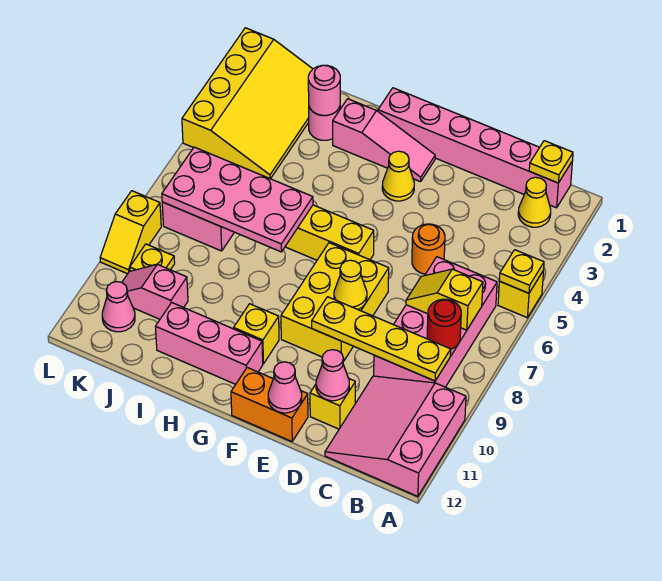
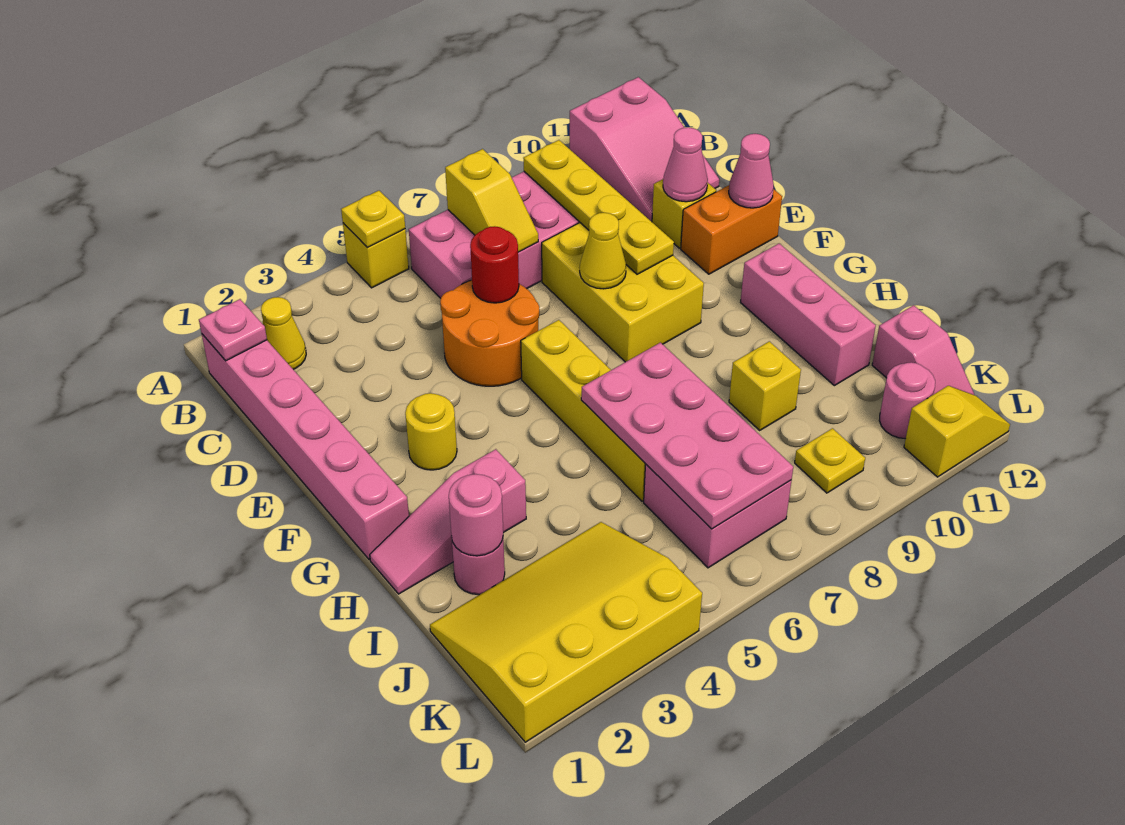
pink 3x3 slope [325,376,466,496] -> pink 2x3 slope [570,77,719,222]
yellow 1x1 plate [529,141,573,183] -> pink 1x1 plate [199,299,267,361]
red 1x1 round brick [427,299,461,349] -> red 1x1 round brick moved to [470,226,519,303]
orange 1x1 round brick [412,224,445,274] -> orange 2x2 round brick [440,280,539,386]
yellow 2x3 brick [281,243,389,362] -> yellow 2x3 brick turned to [542,223,704,362]
orange 1x2 brick [231,368,308,442] -> orange 1x2 brick turned to [681,185,782,274]
pink 1x3 slope [333,99,435,182] -> pink 1x3 slope turned to [370,449,526,594]
yellow 1x1 cone [382,151,414,201] -> yellow 1x1 round brick [405,393,457,470]
yellow 1x1 brick [234,304,279,364] -> yellow 1x1 brick moved to [729,341,801,430]
pink 1x2 slope [122,264,188,319] -> pink 1x2 slope moved to [872,305,974,395]
pink 1x1 cone [102,282,135,332] -> pink 1x1 round brick [879,362,935,439]
yellow 1x2 slope [100,191,161,274] -> yellow 1x2 slope moved to [904,386,1010,477]

